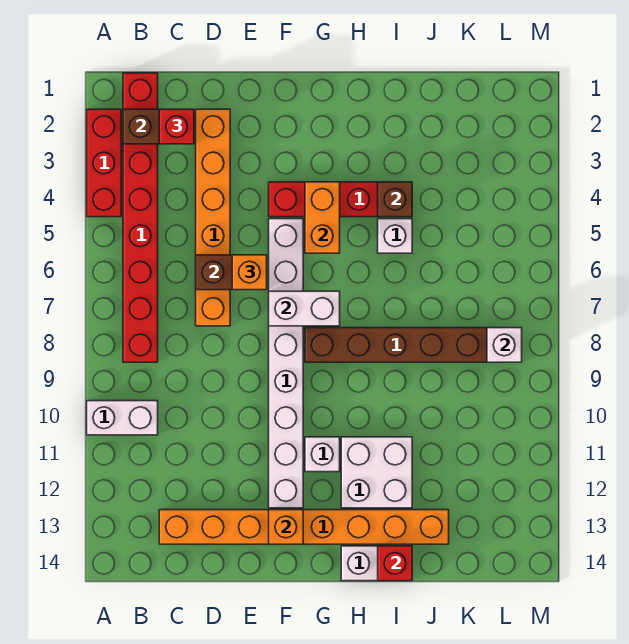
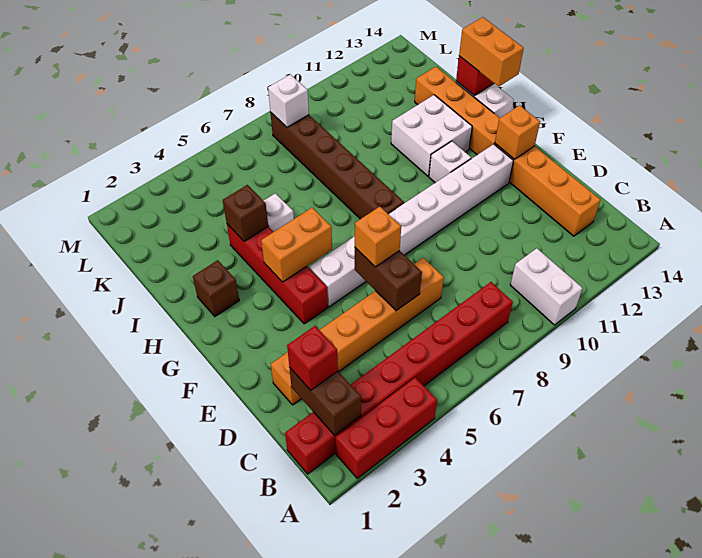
white 1x2 brick [269,291,340,326] -> none
none -> brown 1x1 brick [193,260,239,316]
none -> orange 1x2 brick [459,17,524,87]

